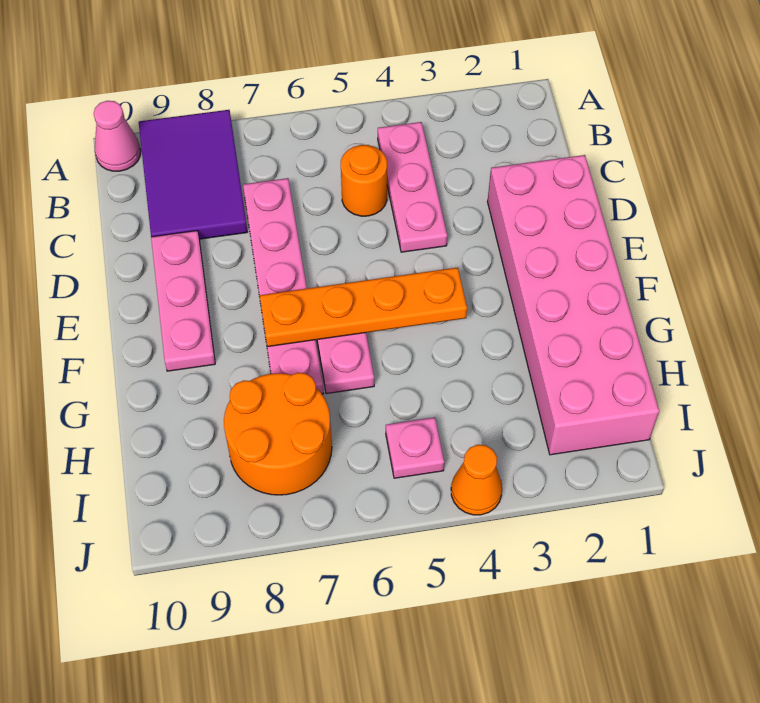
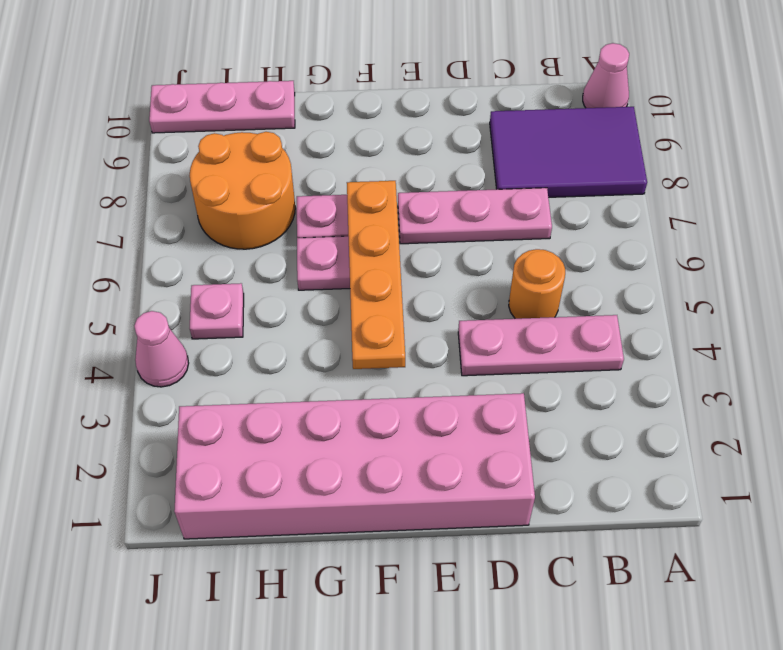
pink 1x3 plate [151,231,215,371] -> pink 1x3 plate moved to [149,81,295,133]
orange 1x1 cone [451,445,502,515] -> pink 1x1 cone [134,311,189,387]

